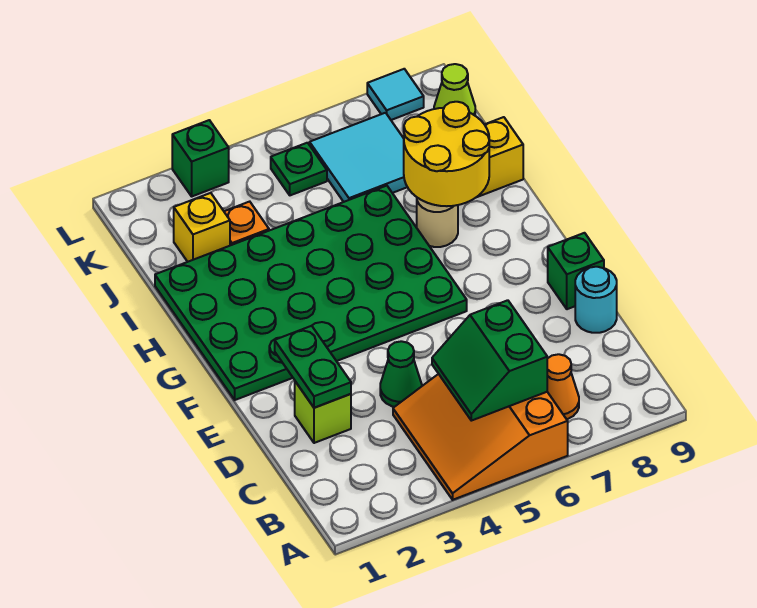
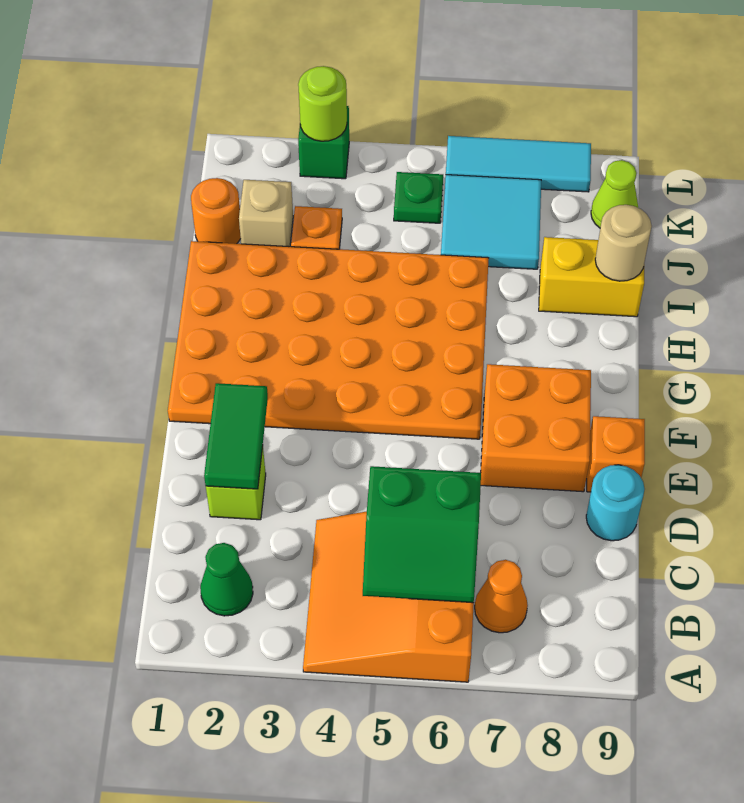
green 2x2 slope [432,300,547,421] -> green 2x2 slope turned to [363,466,481,603]
green 1x2 plate [275,326,351,408] -> green 1x2 tile [204,383,268,489]
green 1x1 cone [380,341,422,407] -> green 1x1 cone moved to [200,543,253,616]
none -> orange 2x2 brick [481,364,591,492]
green 1x1 brick [548,233,604,309] -> orange 1x1 brick [587,416,645,492]
green 4x6 plate [155,186,467,400] -> orange 4x6 plate [168,241,489,439]
tan 1x1 round brick [417,198,458,247] -> tan 1x1 round brick moved to [595,205,652,281]
yellow 2x2 round brick [404,102,489,206] -> none
none -> orange 1x1 round brick [191,178,241,244]
yellow 1x1 brick [174,193,230,262] -> tan 1x1 brick [239,180,293,247]
none -> lime 1x1 round brick [298,66,347,141]
cyan 1x1 tile [367,69,424,120] -> cyan 1x3 tile [446,136,591,192]

